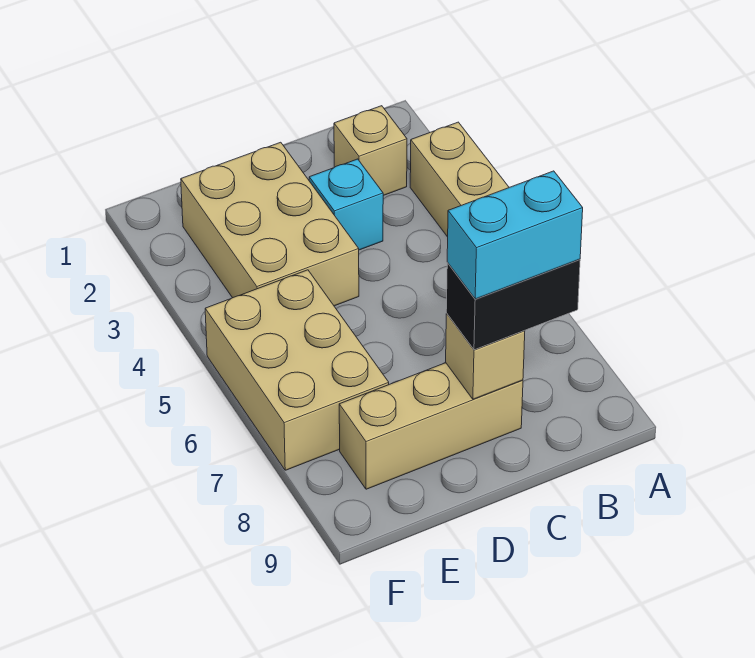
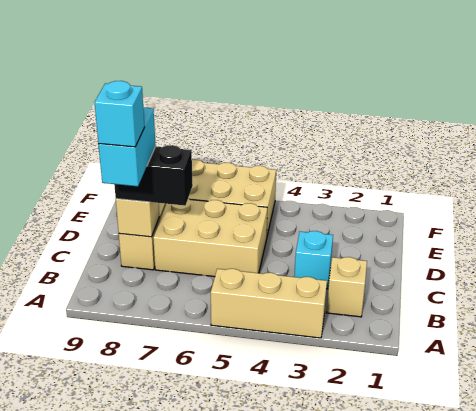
black 1x2 brick [446,259,580,350] -> black 1x2 brick turned to [114,145,193,206]
none -> cyan 1x1 brick [94,81,145,147]
tan 2x3 brick [181,142,359,306] -> tan 2x3 brick moved to [153,198,267,277]

